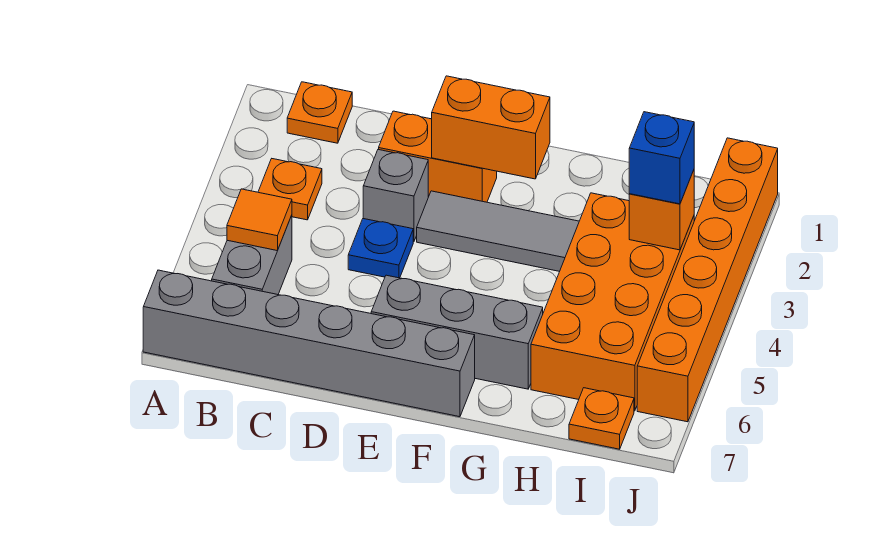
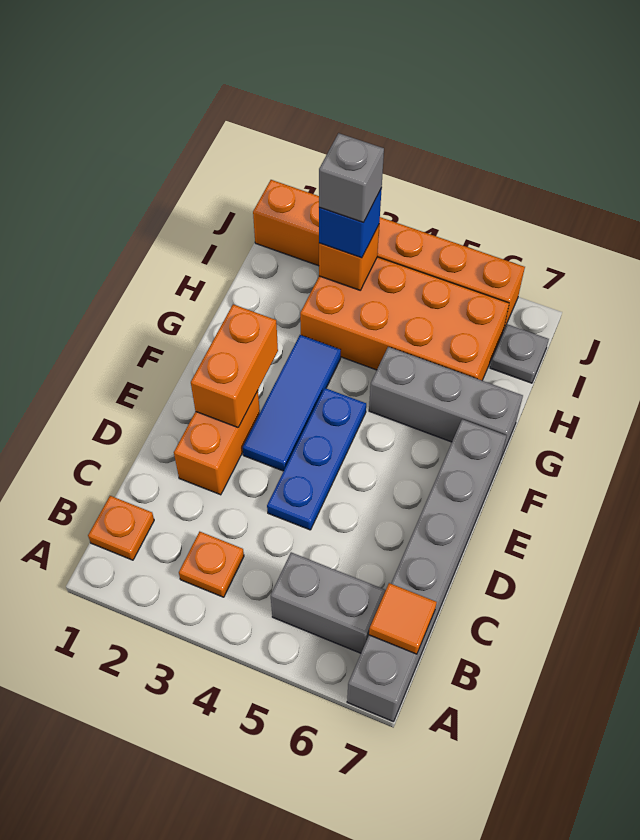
orange 1x1 tile [227,189,292,251] -> orange 1x1 tile moved to [369,583,437,654]
grey 1x1 brick [363,149,428,242] -> grey 1x1 brick moved to [319,133,384,222]
blue 1x1 plate [348,219,413,278] -> blue 1x3 plate [267,388,366,530]
grey 1x3 tile [417,191,579,271] -> blue 1x3 tile [243,335,341,471]
grey 1x3 brick [371,275,543,389] -> grey 1x3 brick turned to [369,347,523,458]
orange 1x1 plate [569,388,634,449] -> grey 1x1 plate [490,324,549,383]

